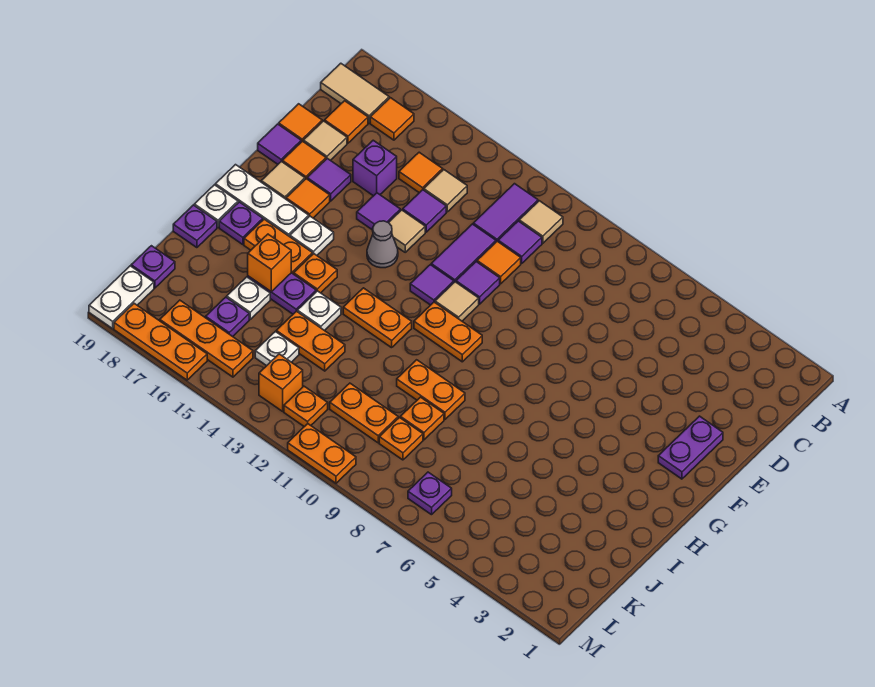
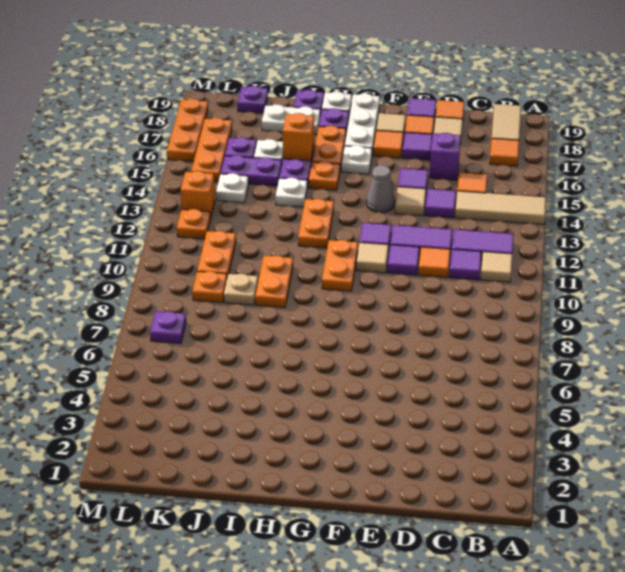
tan 1x1 tile [424,170,467,212] -> tan 1x3 tile [455,191,546,225]
orange 1x1 tile [324,101,368,143] -> none
purple 1x2 plate [658,416,723,479] -> purple 1x2 plate moved to [221,155,282,186]
orange 1x1 plate [400,397,444,440] -> tan 1x1 plate [224,274,258,305]
orange 1x2 plate [276,311,345,371] -> none
white 1x2 plate [89,266,154,328] -> white 1x2 plate moved to [262,104,320,134]
orange 1x2 plate [288,424,356,483] -> none

